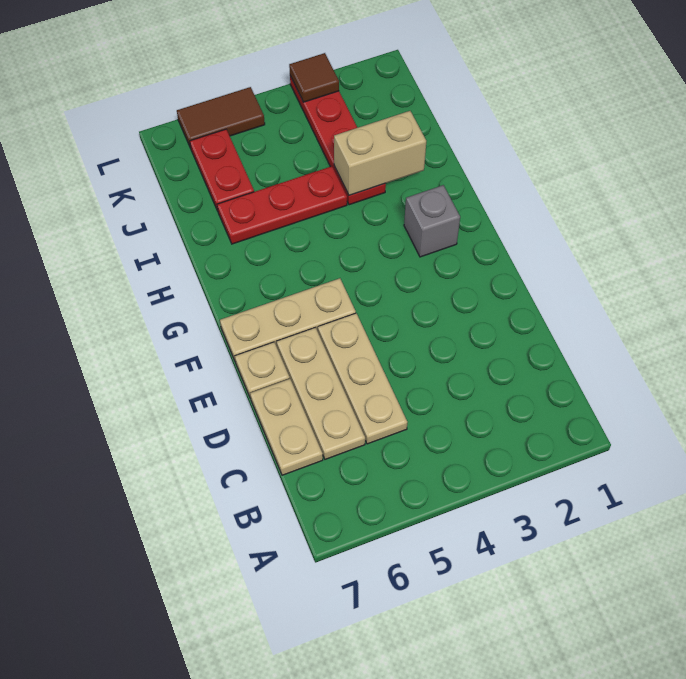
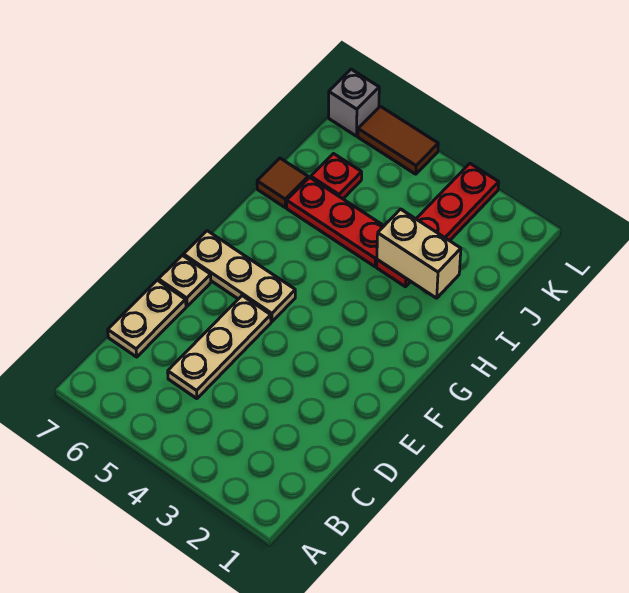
tan 1x3 plate [276,328,365,459] -> none
grey 1x1 brick [404,185,460,257] -> grey 1x1 brick moved to [329,69,379,136]
red 1x2 plate [190,129,254,211] -> red 1x1 plate [311,154,362,199]
brown 1x1 tile [289,53,339,102] -> brown 1x1 tile moved to [257,158,308,207]

